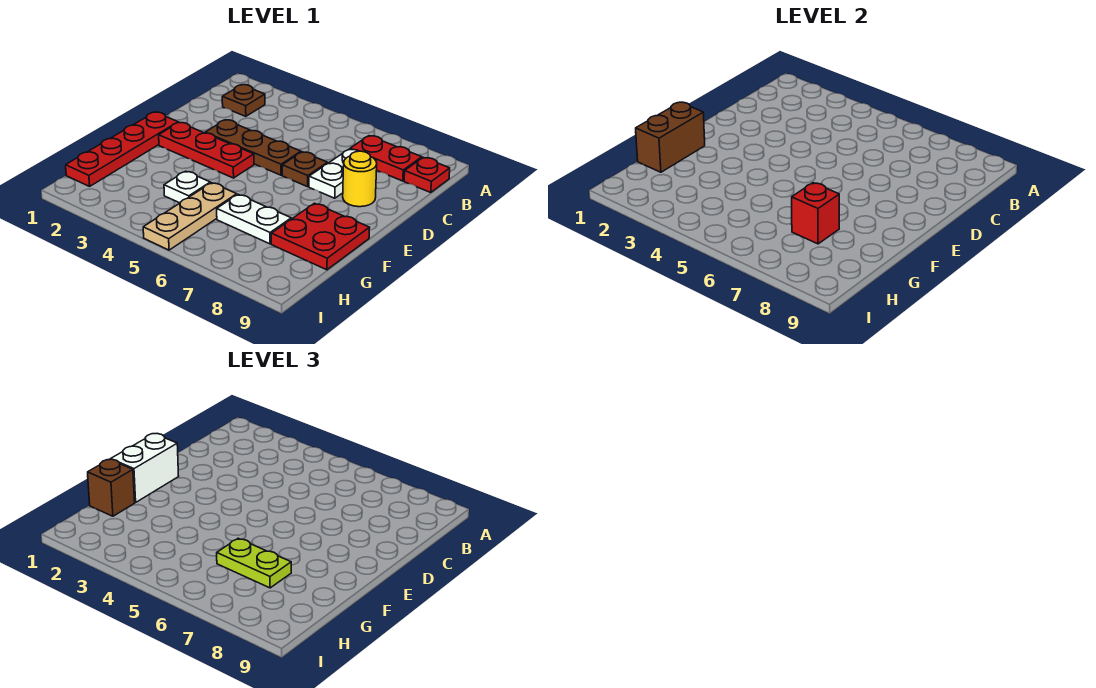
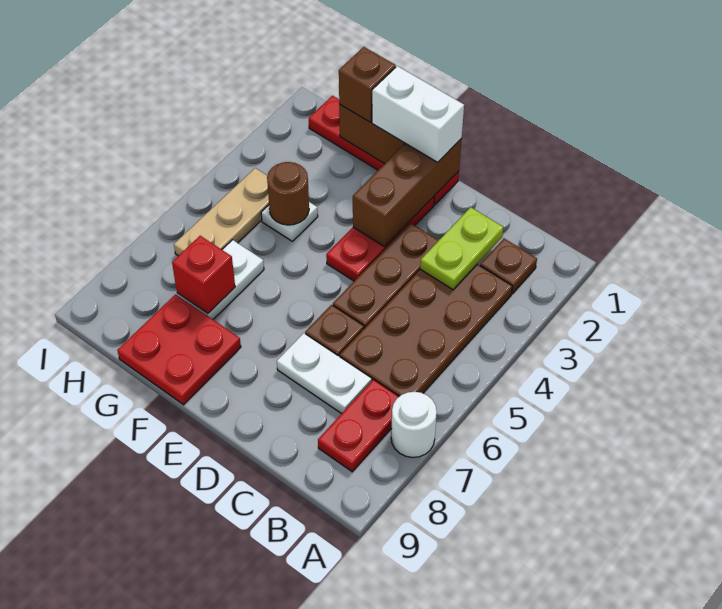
none -> white 1x1 round brick [391,392,437,457]
none -> brown 2x4 plate [340,264,512,397]
red 1x1 plate [404,157,450,193] -> none
yellow 1x1 round brick [343,151,377,207] -> none
none -> brown 1x3 brick [353,139,462,247]
none -> brown 1x1 round brick [267,162,309,225]
tan 1x3 plate [143,183,237,250] -> tan 1x3 plate turned to [174,168,269,256]
lime 1x2 plate [217,538,291,588] -> lime 1x2 plate moved to [420,207,503,290]

